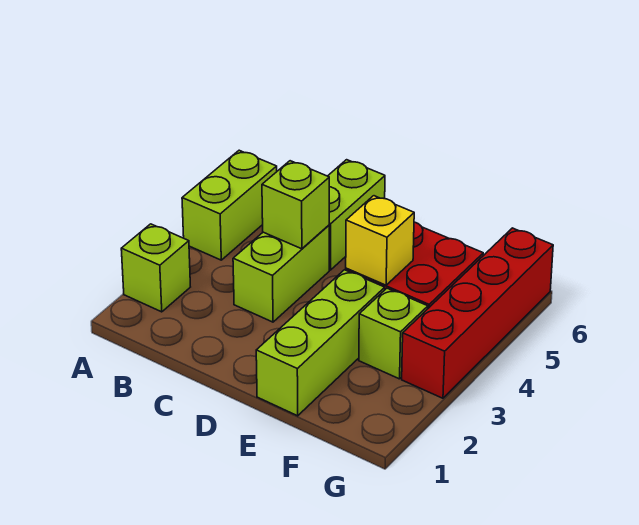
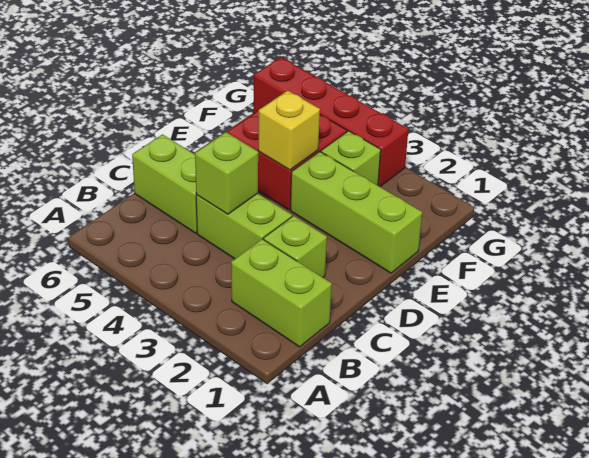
lime 1x1 brick [121,224,190,312] -> lime 1x1 brick moved to [264,216,327,277]
lime 1x2 brick [182,150,277,260] -> lime 1x2 brick moved to [231,239,332,347]

